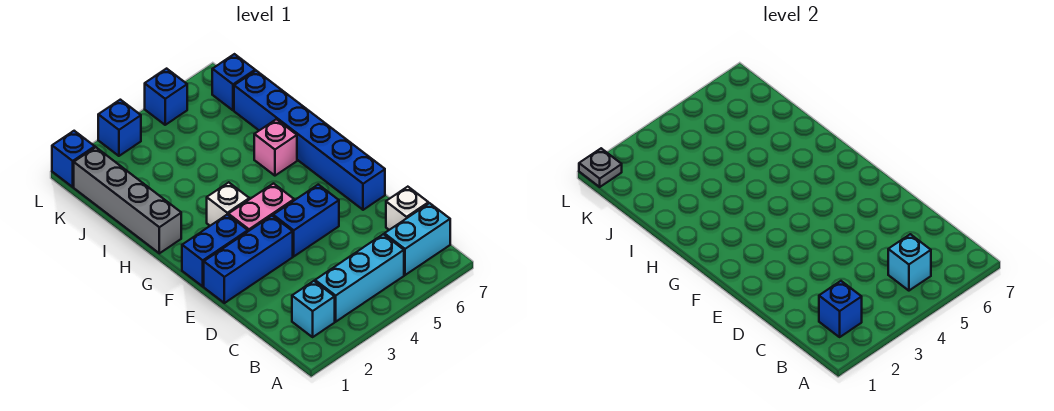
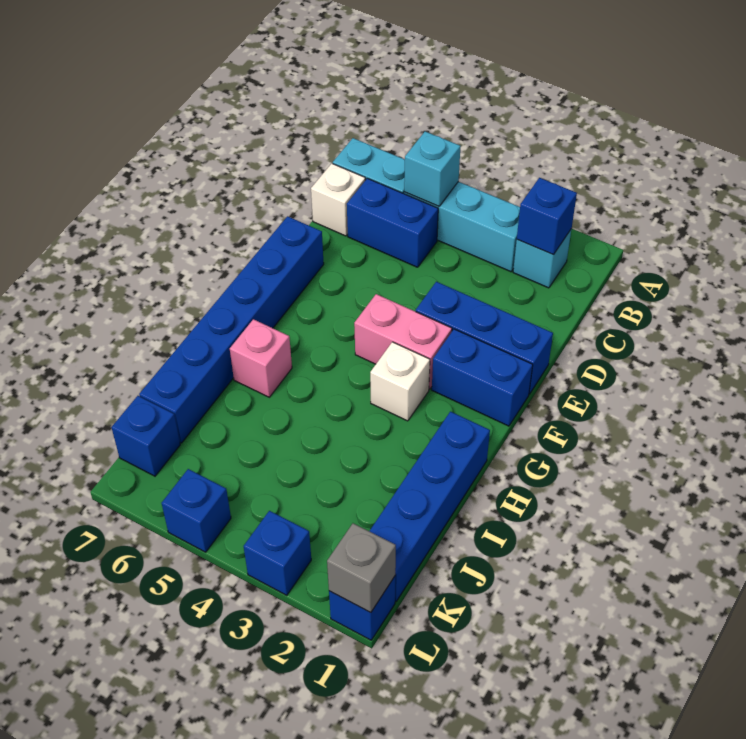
blue 1x2 brick [273,185,339,256] -> blue 1x2 brick moved to [347,178,438,267]
grey 1x4 brick [74,147,181,253] -> blue 1x4 brick [370,412,490,601]
grey 1x1 plate [579,148,622,187] -> grey 1x1 brick [327,523,396,613]

